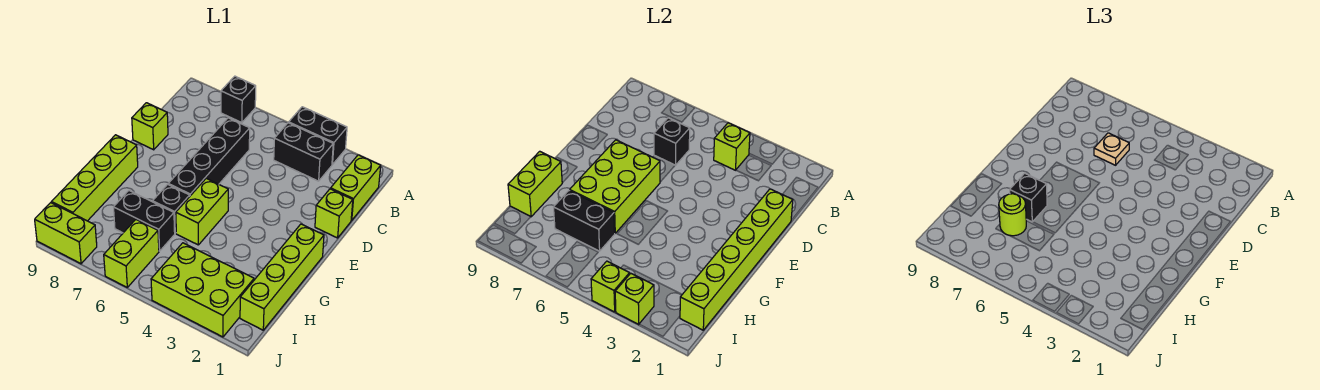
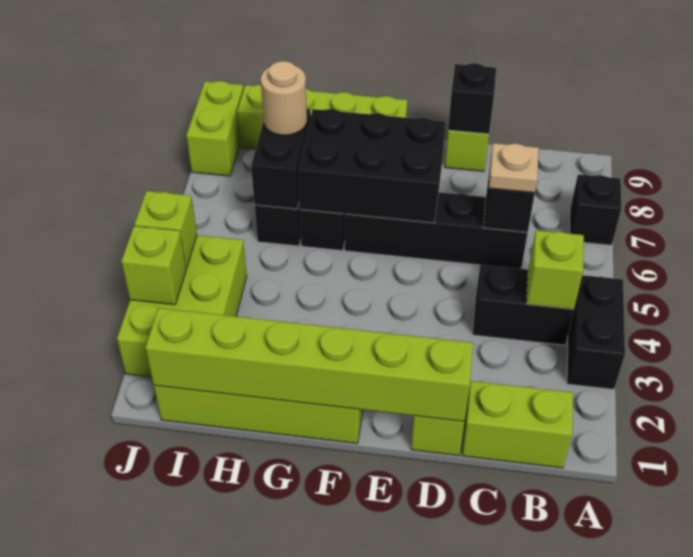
black 1x2 brick [274,123,333,181] -> black 1x2 brick turned to [472,265,574,345]
lime 2x3 brick [570,140,660,233] -> black 2x3 brick [298,109,446,223]
lime 1x2 brick [176,178,228,245] -> none
black 1x1 brick [1010,173,1047,222] -> black 1x1 brick moved to [448,63,496,134]
lime 1x2 brick [508,151,562,217] -> none
lime 1x1 round brick [999,194,1026,236] -> tan 1x1 round brick [261,61,307,135]
lime 1x2 brick [104,220,159,287] -> none

